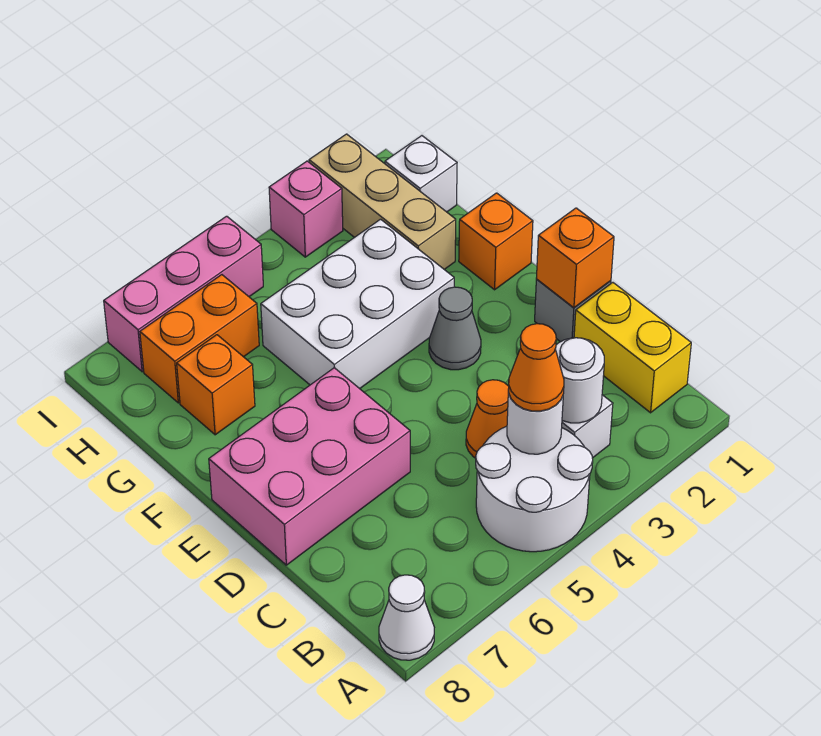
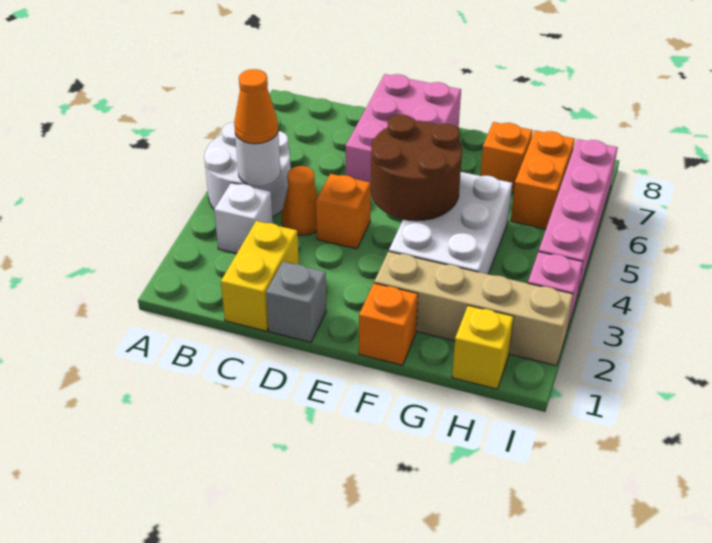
white 1x1 cone [379,575,434,660] -> none
yellow 1x2 brick [574,282,691,413] -> yellow 1x2 brick turned to [221,221,299,331]
white 1x1 round brick [555,338,604,423] -> none
orange 1x1 brick [536,208,614,308] -> orange 1x1 brick moved to [316,174,371,249]
grey 1x1 cone [429,287,481,370] -> none
none -> brown 2x2 round brick [371,115,462,221]
tan 1x3 brick [309,134,456,269] -> tan 1x4 brick [374,251,573,366]
white 1x1 brick [385,136,457,212] -> yellow 1x1 brick [452,306,514,389]
pink 1x3 brick [104,216,263,372] -> pink 1x4 brick [539,139,618,297]

